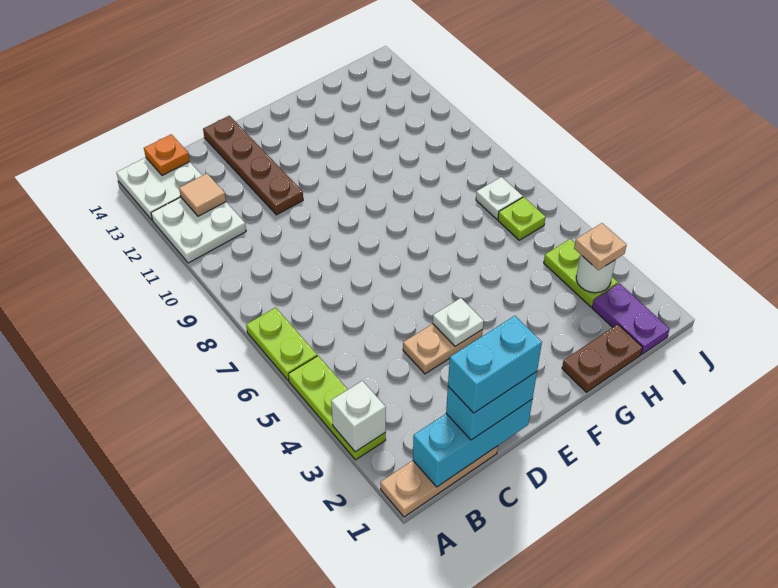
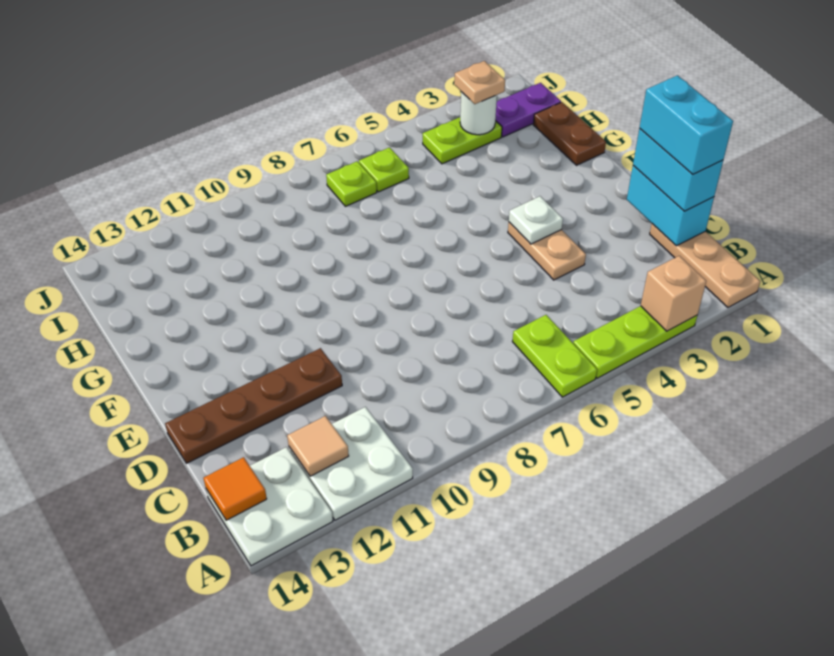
white 1x1 brick [331,381,386,452] -> tan 1x1 brick [641,256,706,331]
lime 1x2 plate [246,308,317,381] -> lime 1x2 plate turned to [513,315,597,397]
cyan 1x3 brick [413,399,533,487] -> cyan 1x2 brick [627,166,714,246]
orange 1x1 plate [144,134,190,176] -> orange 1x1 tile [204,457,267,520]
white 1x1 plate [476,177,523,219] -> lime 1x1 plate [326,161,377,206]

